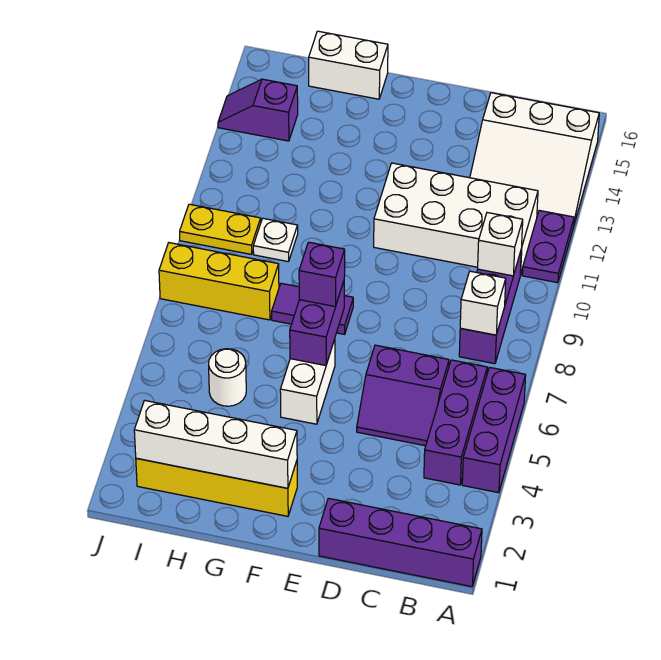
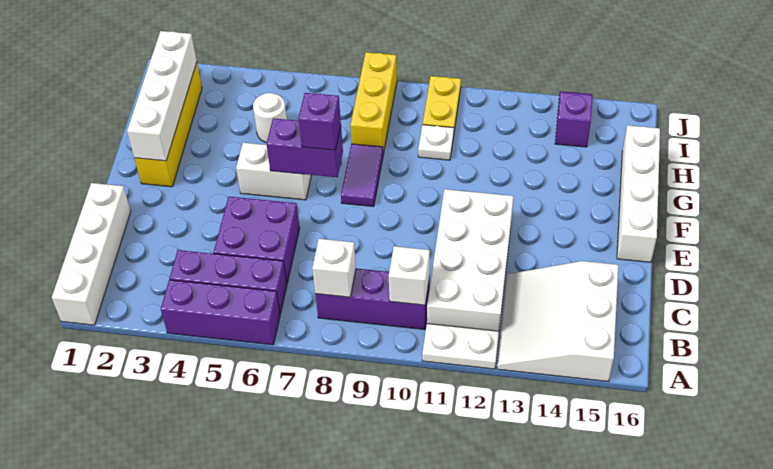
purple 1x4 brick [319,498,482,587] -> white 1x4 brick [52,183,131,325]
purple 1x2 plate [522,210,574,283] -> white 1x2 plate [422,324,499,369]
purple 2x2 slope [357,345,449,446] -> purple 2x2 brick [214,197,300,283]
white 1x2 brick [309,31,388,99] -> white 1x4 brick [617,125,660,262]

